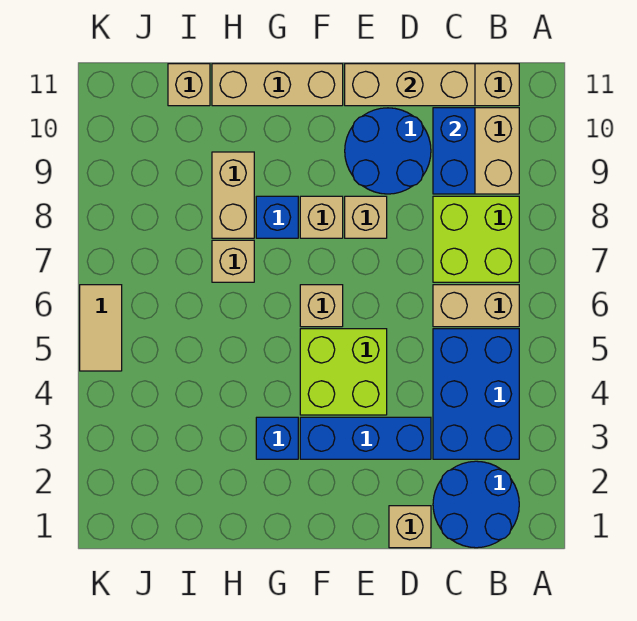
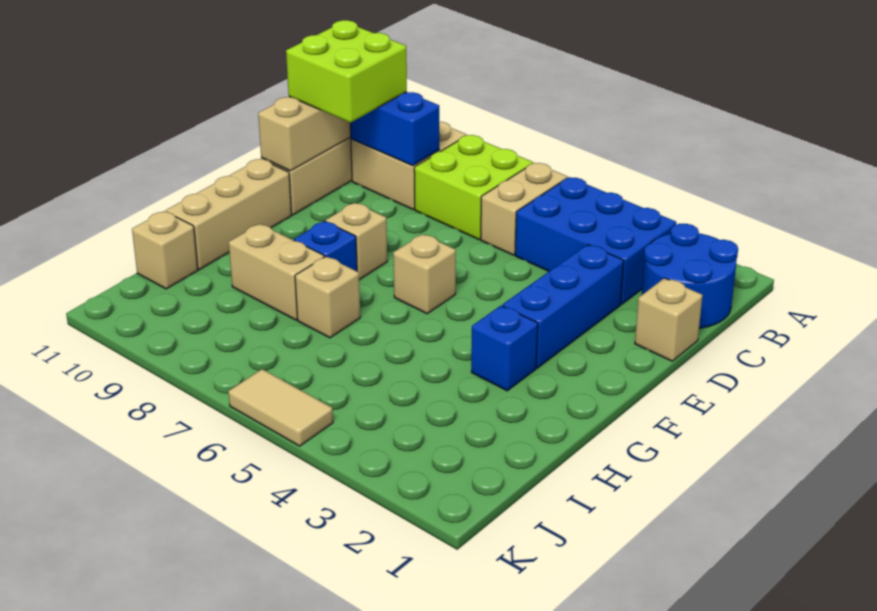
blue 2x2 round brick [345,108,431,194] -> none
lime 2x2 brick [300,329,387,415] -> lime 2x2 brick moved to [286,20,407,123]
tan 1x1 brick [345,196,387,238] -> none

